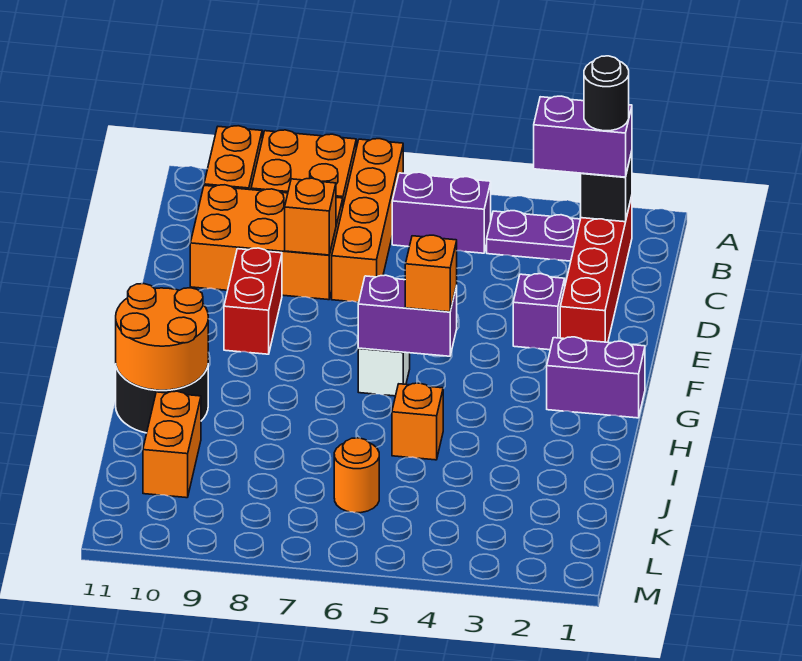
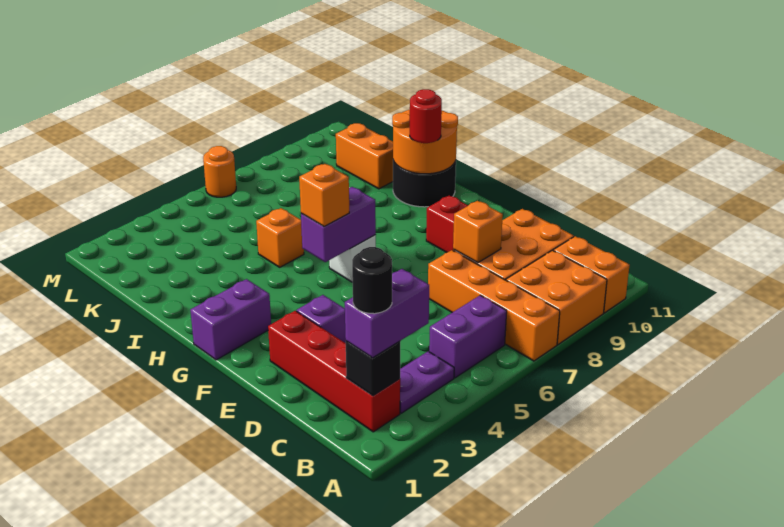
none -> red 1x1 round brick [410,89,442,143]
orange 1x1 round brick [334,438,379,513] -> orange 1x1 round brick moved to [203,146,236,197]

